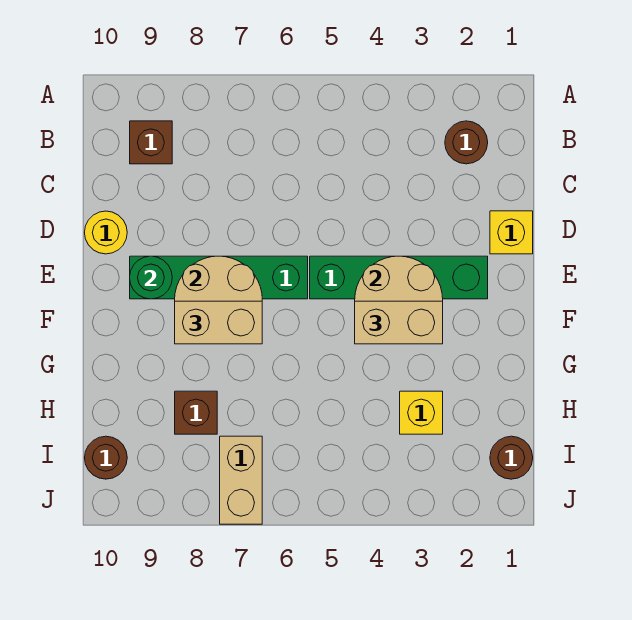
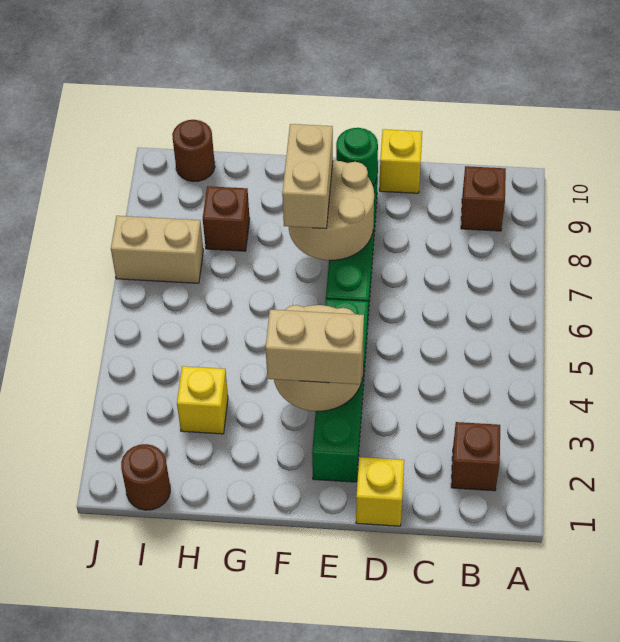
brown 1x1 round brick [445,121,488,164] -> brown 1x1 brick [451,422,500,491]
yellow 1x1 round brick [85,211,127,254] -> yellow 1x1 brick [379,129,422,193]
tan 1x2 brick [355,301,443,344] -> tan 1x2 brick turned to [266,310,364,384]

